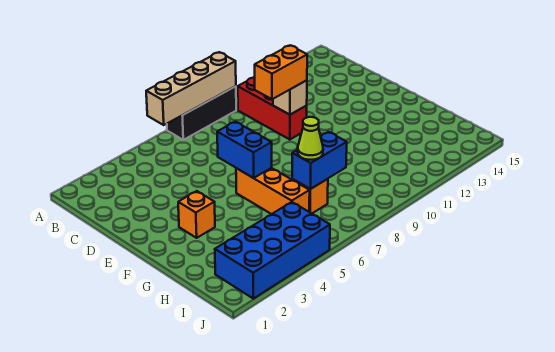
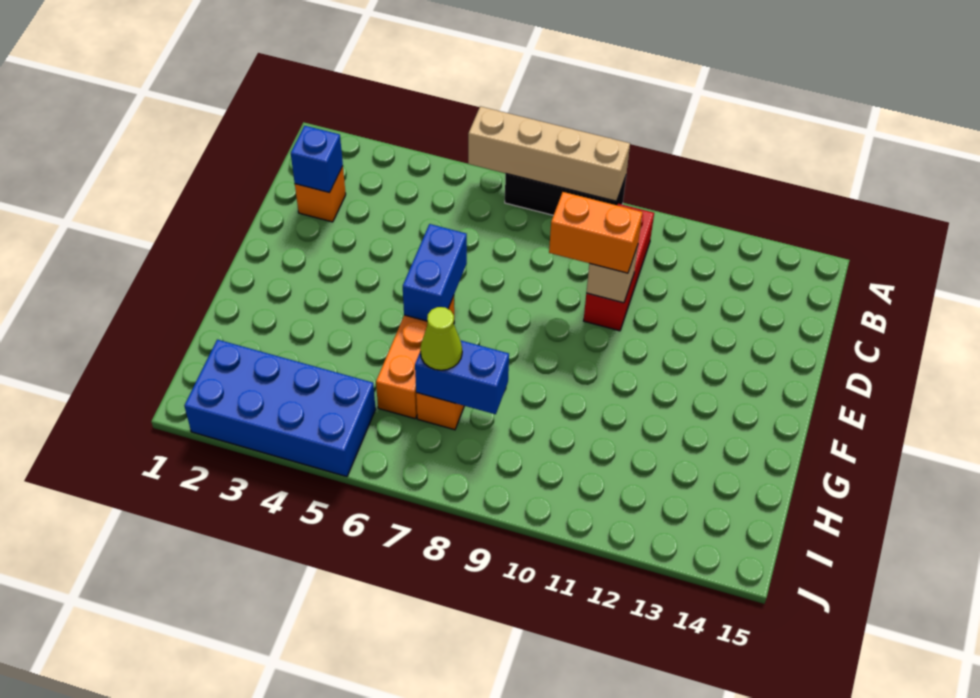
none -> blue 1x1 brick [291,126,343,193]
orange 1x1 brick [178,191,215,238] -> orange 1x1 brick moved to [295,166,346,222]

